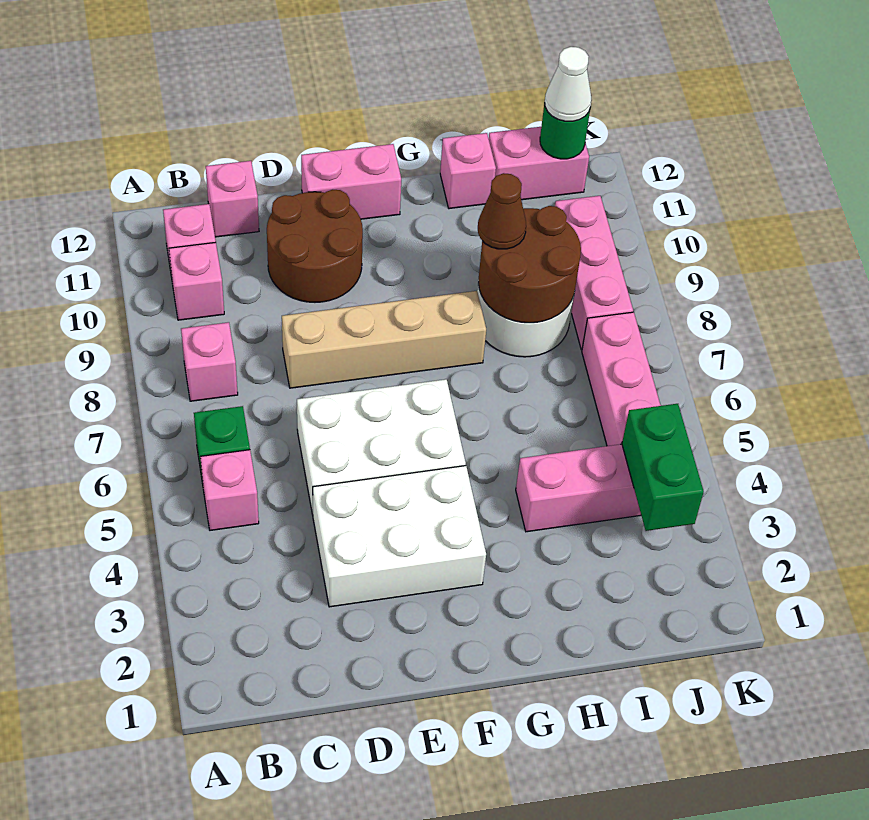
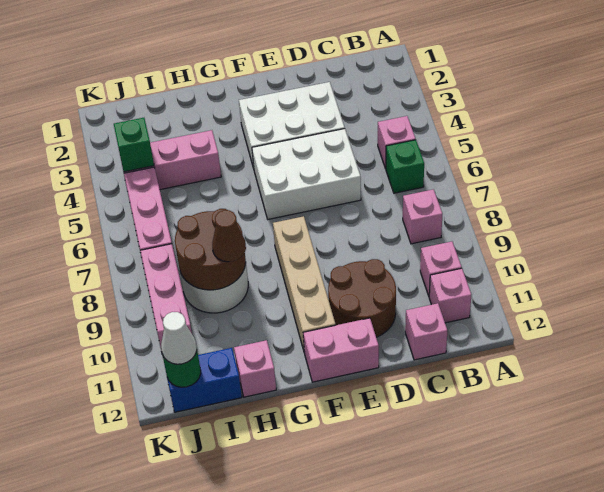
tan 1x4 brick [282,291,486,388] -> tan 1x4 brick turned to [273,216,336,353]
pink 1x2 brick [489,127,589,200] -> blue 1x2 brick [167,348,242,412]
green 1x2 brick [622,404,704,531] -> green 1x1 brick [114,118,154,172]

